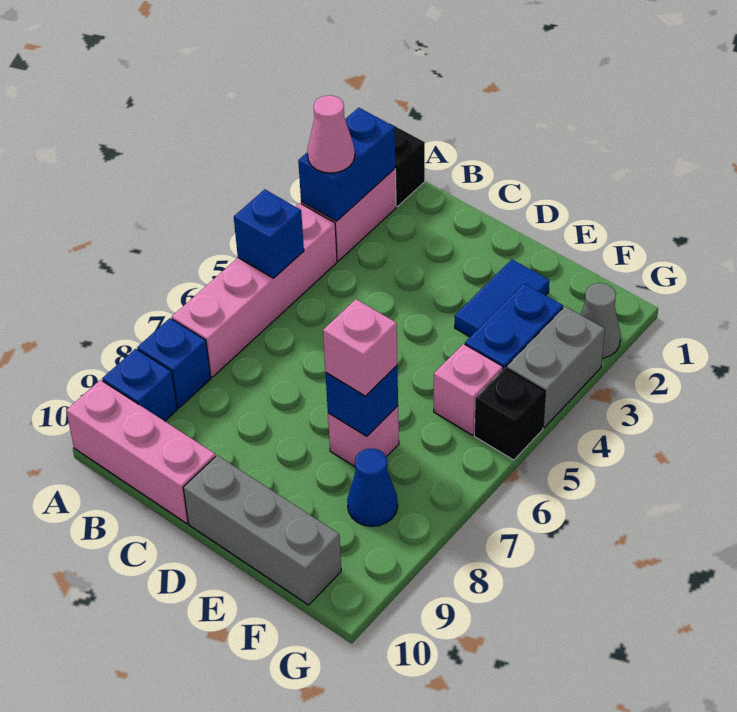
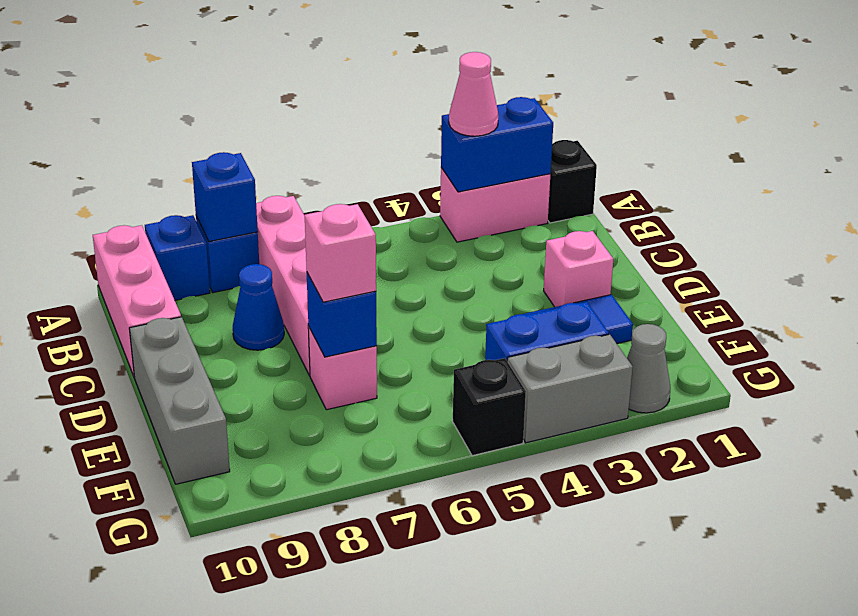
pink 1x4 brick [172,203,337,377] -> pink 1x4 brick turned to [256,196,310,376]
blue 1x1 brick [234,189,304,278] -> blue 1x1 brick moved to [192,152,258,242]
pink 1x1 brick [434,344,503,435] -> pink 1x1 brick moved to [544,231,613,307]
blue 1x1 cone [347,449,398,526] -> blue 1x1 cone moved to [233,264,284,350]

